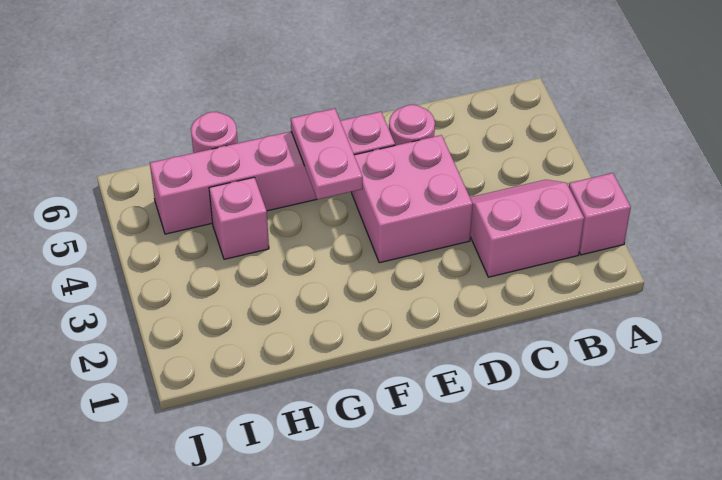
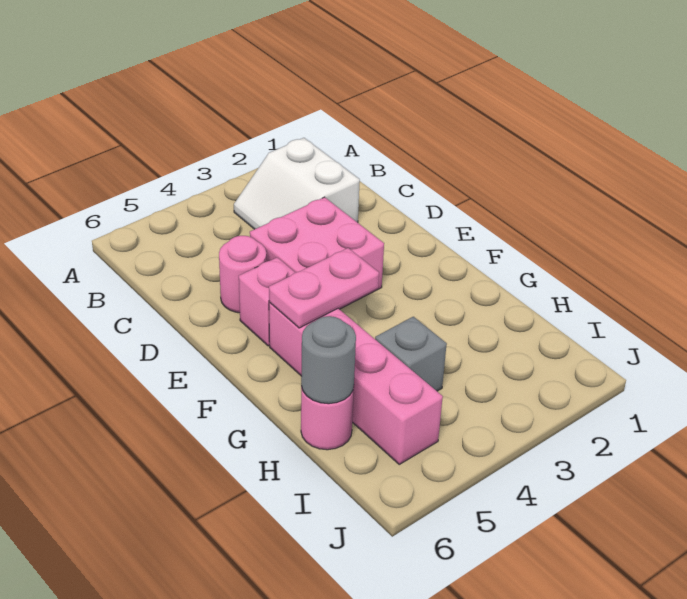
pink 1x1 brick [569,173,631,255] -> none
pink 2x2 slope [470,180,584,277] -> white 2x2 slope [234,138,360,229]
pink 1x1 brick [209,177,269,259] -> grey 1x1 brick [375,317,447,391]
none -> grey 1x1 round brick [301,316,356,404]

